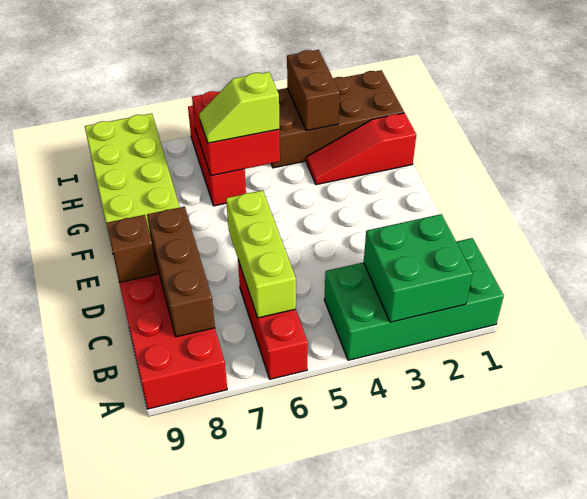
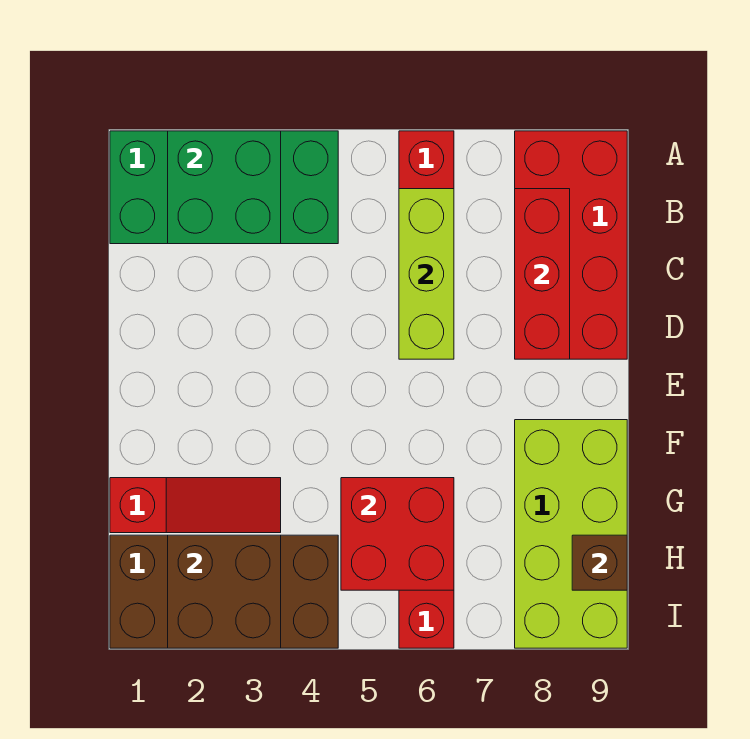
brown 1x3 brick [147,207,215,337] -> red 1x3 brick [515,189,570,359]
brown 1x1 brick [106,215,157,283] -> brown 1x1 brick moved to [572,535,627,590]
lime 1x2 slope [199,72,280,143] -> none
brown 1x2 brick [287,50,340,131] -> brown 2x2 brick [168,535,281,648]

